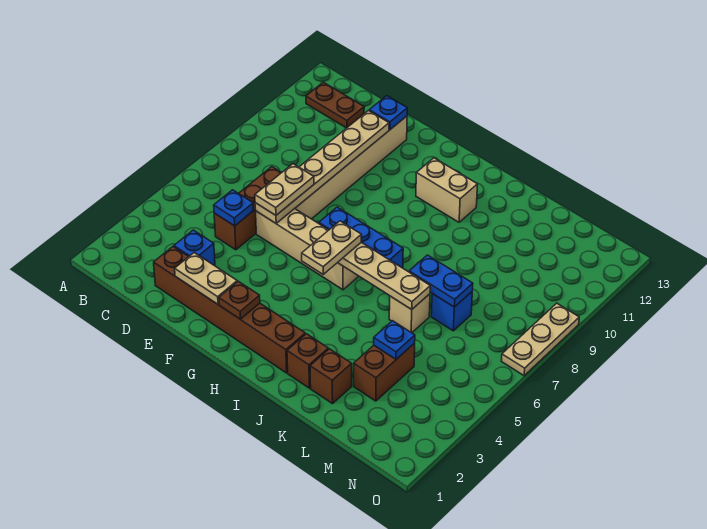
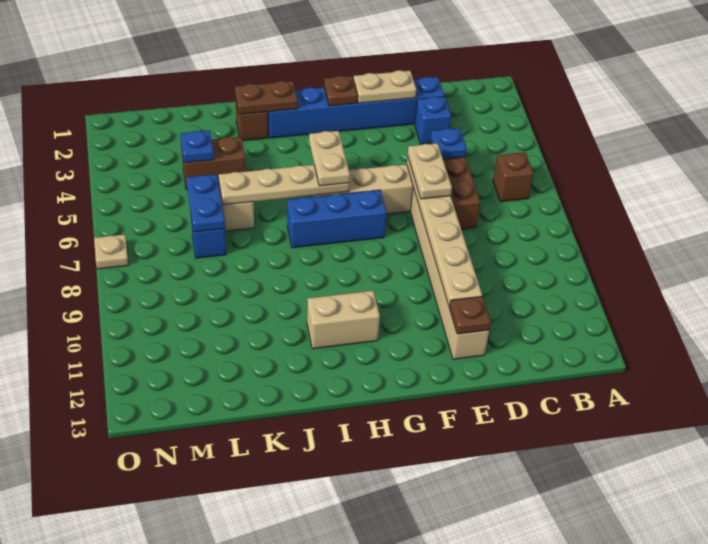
brown 1x2 plate [306,82,364,128] -> brown 1x2 plate moved to [235,81,298,114]
brown 1x6 brick [154,247,305,373] -> blue 1x6 brick [268,77,444,138]
blue 1x1 plate [369,96,407,130] -> brown 1x1 plate [449,296,491,334]
brown 1x1 brick [310,349,352,404] -> brown 1x1 brick moved to [493,152,534,202]
blue 1x2 plate [409,255,473,307] -> blue 1x2 plate turned to [186,174,225,232]
brown 1x2 brick [354,343,415,401] -> brown 1x2 brick turned to [181,137,246,189]
tan 1x3 plate [502,303,579,376] -> tan 1x1 plate [94,234,128,269]

